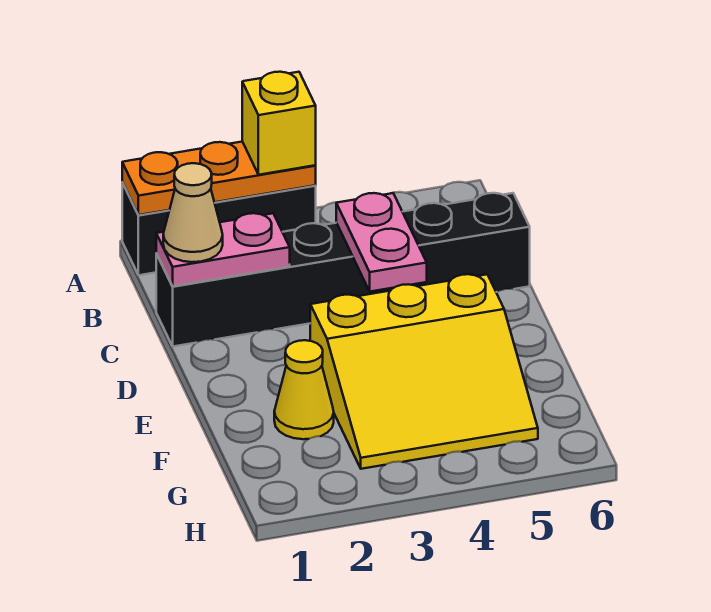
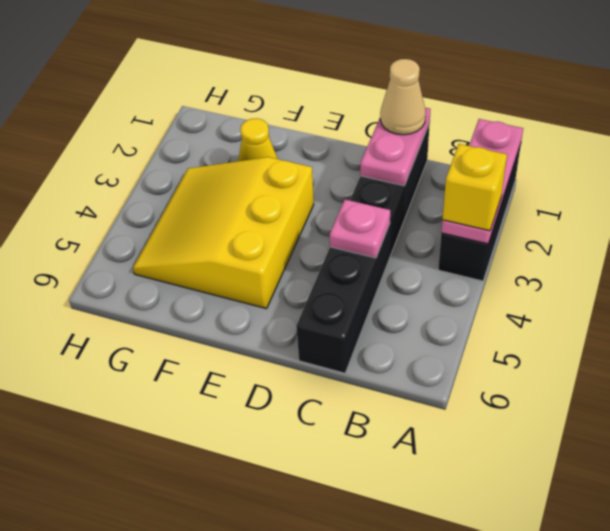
orange 1x3 plate [122,142,316,215] -> pink 1x3 plate [441,119,523,244]
pink 1x2 plate [336,193,427,292] -> pink 1x1 plate [330,200,390,258]

